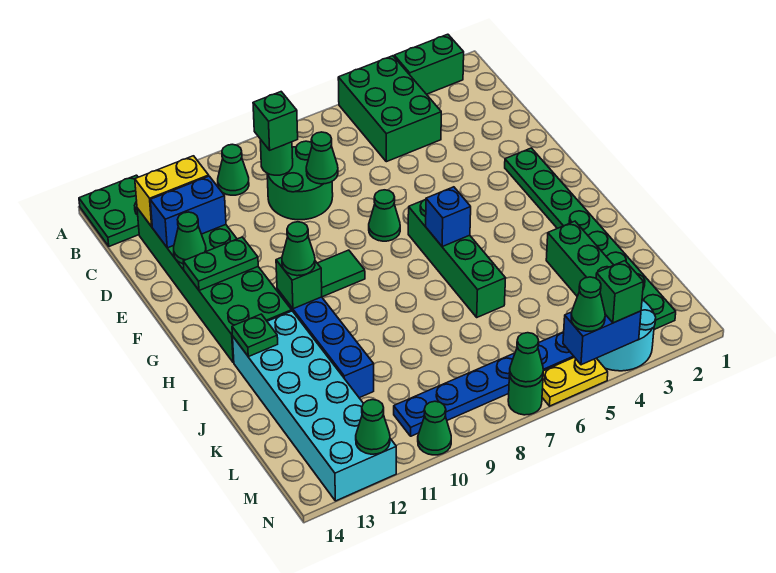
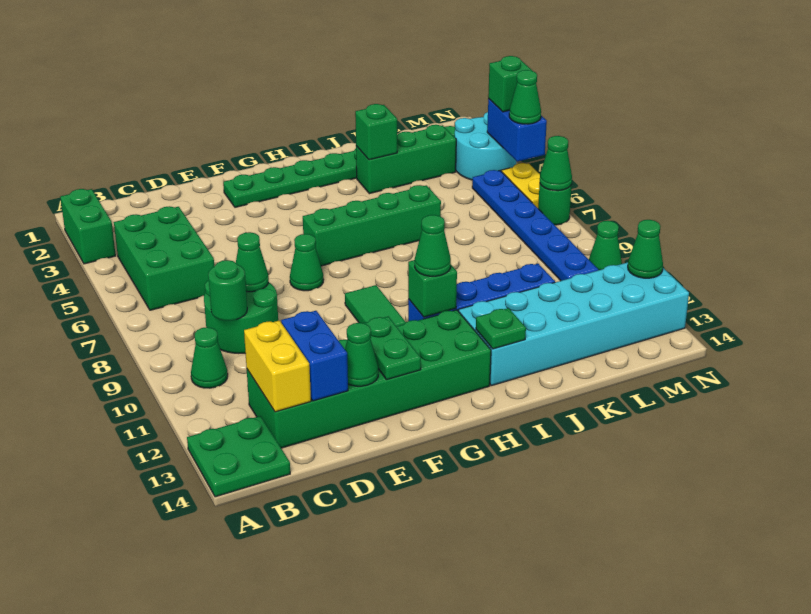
green 2x3 brick [338,56,441,162] -> green 2x3 brick turned to [114,206,214,310]
green 1x1 brick [253,92,298,150] -> green 1x1 brick moved to [355,104,397,160]
blue 1x1 brick [426,187,471,246] -> none

